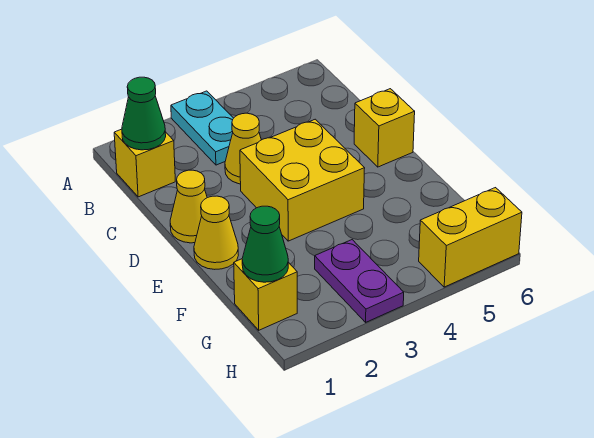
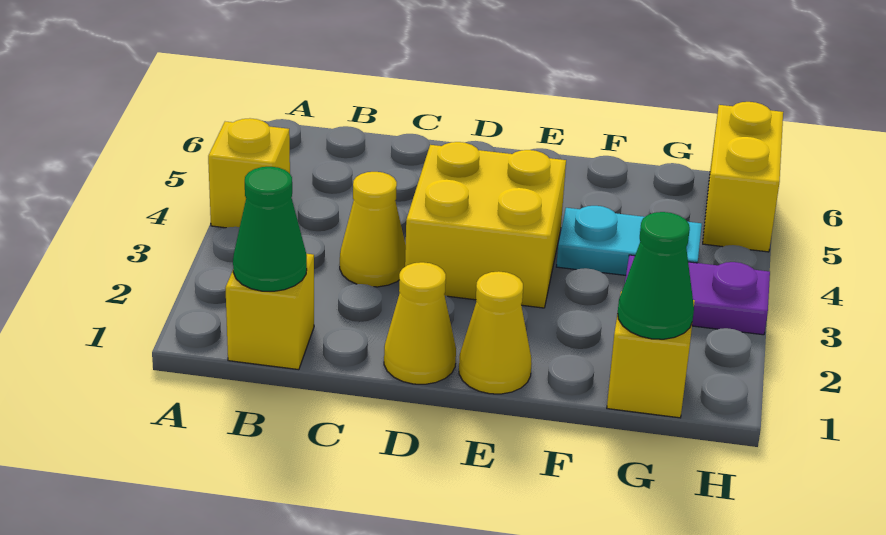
cyan 1x2 plate [171,91,233,165] -> cyan 1x2 plate moved to [557,206,702,275]
yellow 1x1 brick [354,89,415,167] -> yellow 1x1 brick moved to [208,118,290,228]

